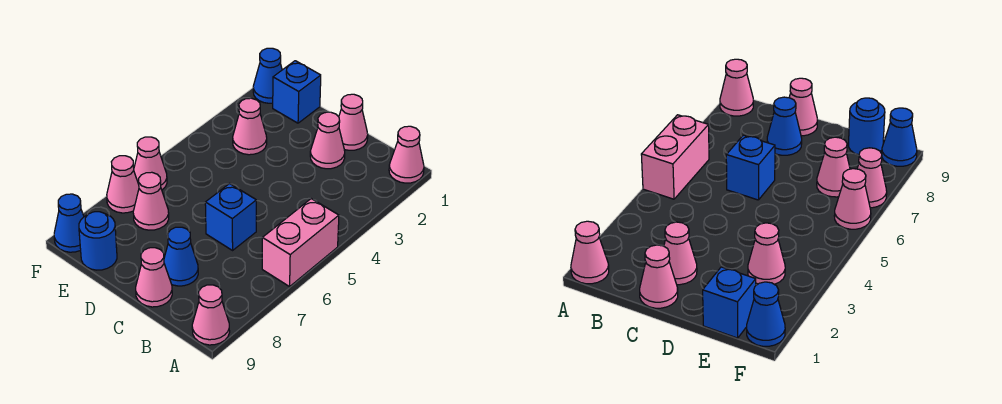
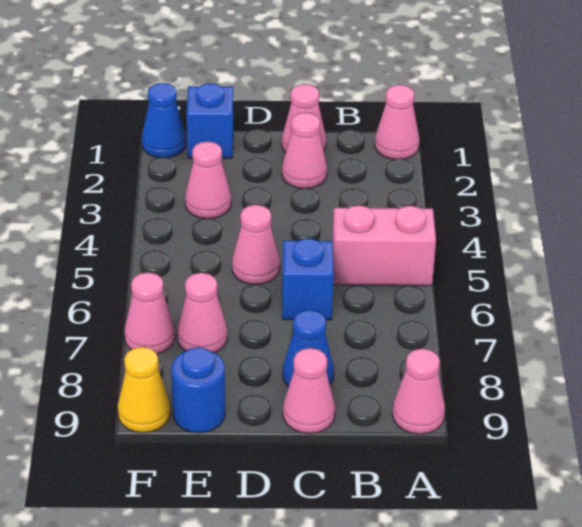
pink 1x2 brick [262,199,339,287] -> pink 1x2 brick turned to [332,205,436,286]
pink 1x1 cone [134,137,167,190] -> pink 1x1 cone moved to [232,205,280,285]
blue 1x1 cone [54,194,84,252] -> yellow 1x1 cone [118,347,170,433]

